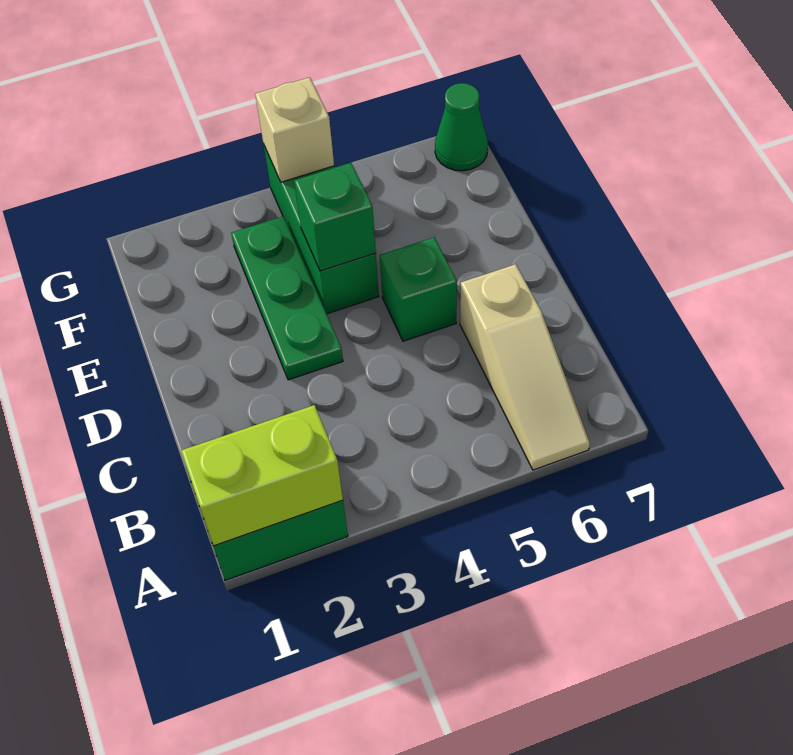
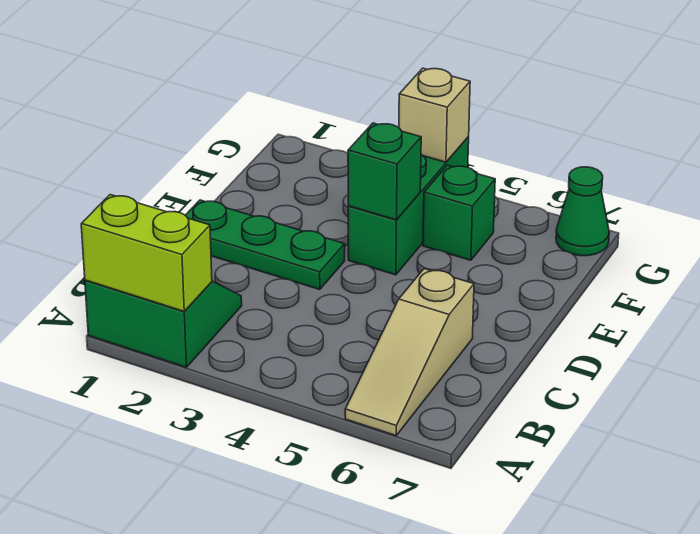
green 1x3 plate [231,216,343,380] -> green 1x3 plate turned to [185,200,345,290]
green 1x1 brick [380,238,457,341] -> green 1x1 brick moved to [423,165,495,260]

